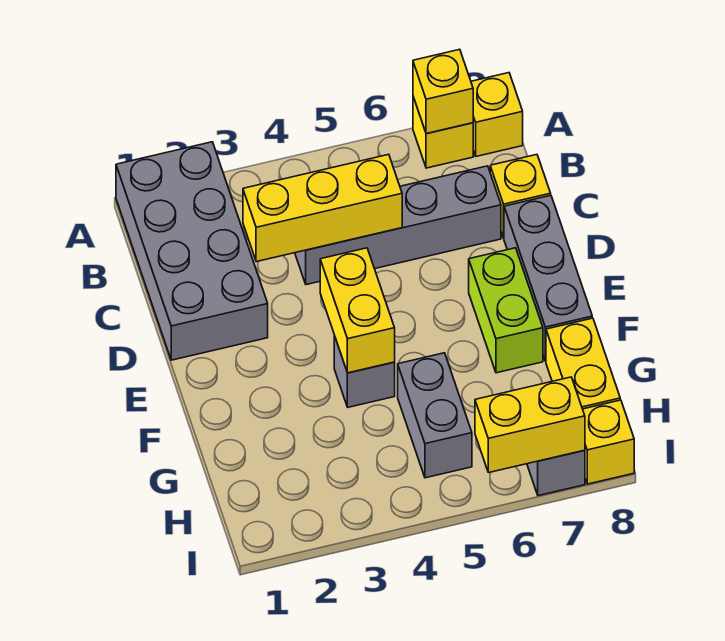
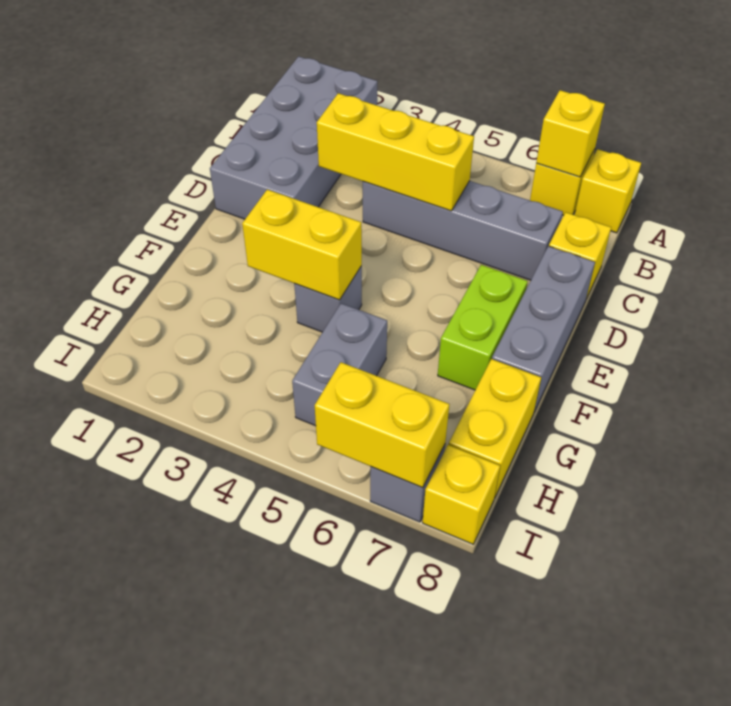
yellow 1x2 brick [320,248,395,373] -> yellow 1x2 brick turned to [242,190,362,300]

